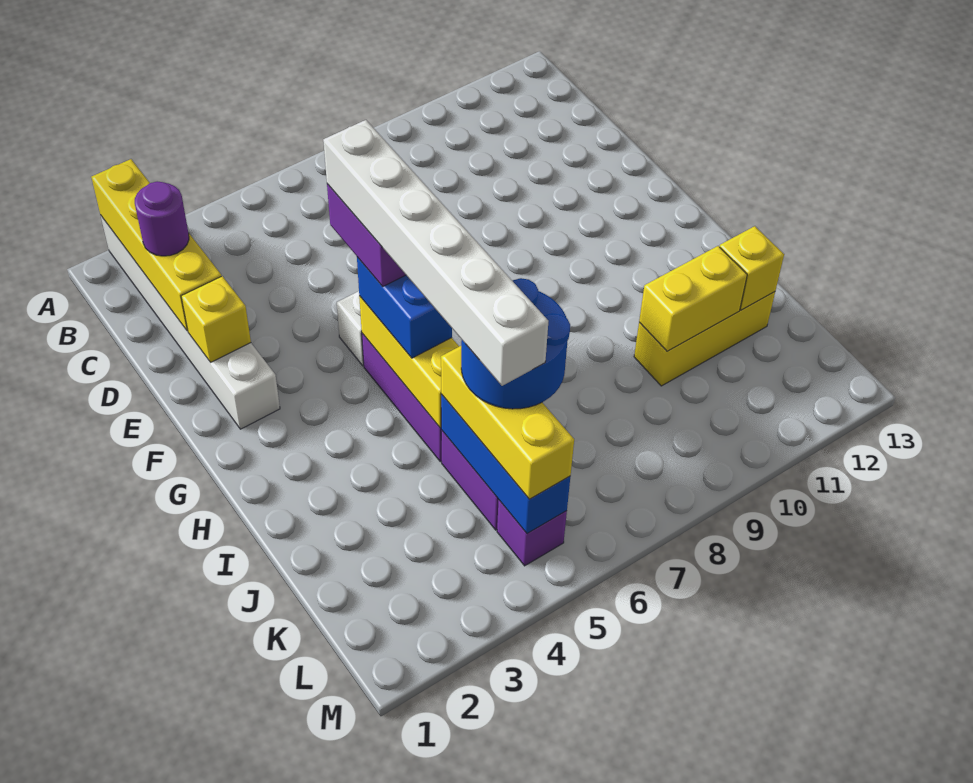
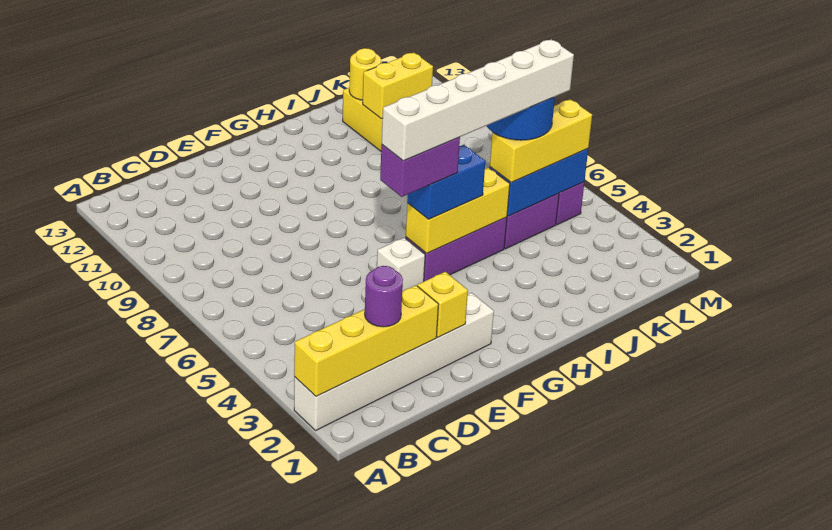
yellow 1x2 brick [639,246,747,351] -> yellow 1x2 brick turned to [363,52,433,119]
yellow 1x1 brick [720,226,784,310] -> yellow 1x1 round brick [349,48,381,100]

